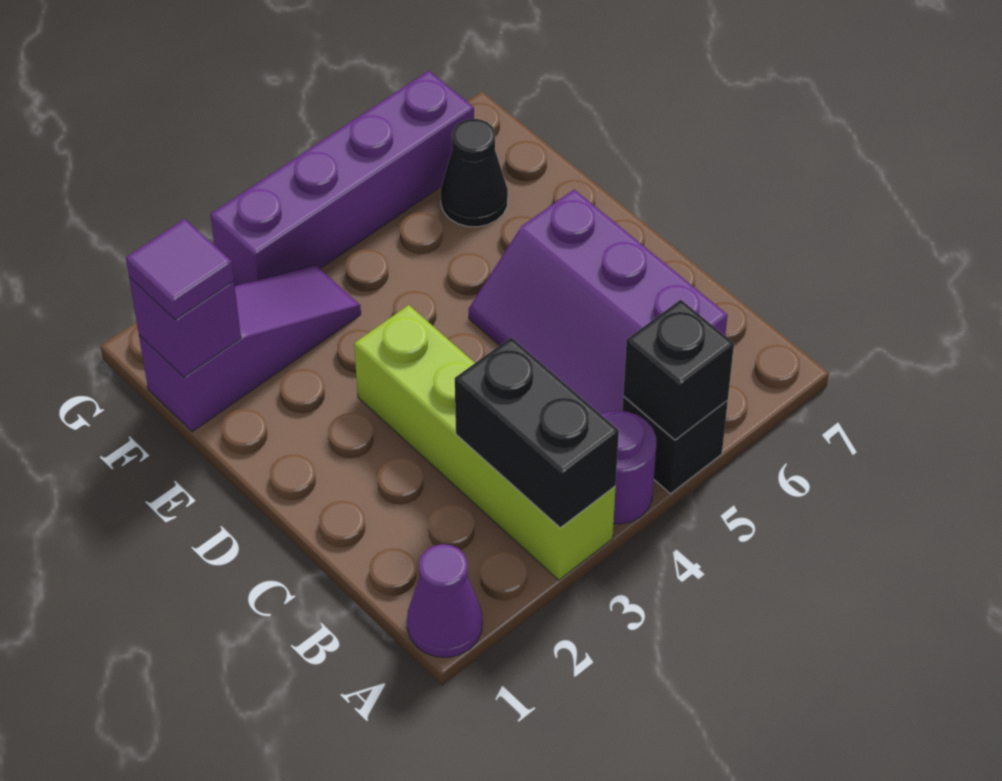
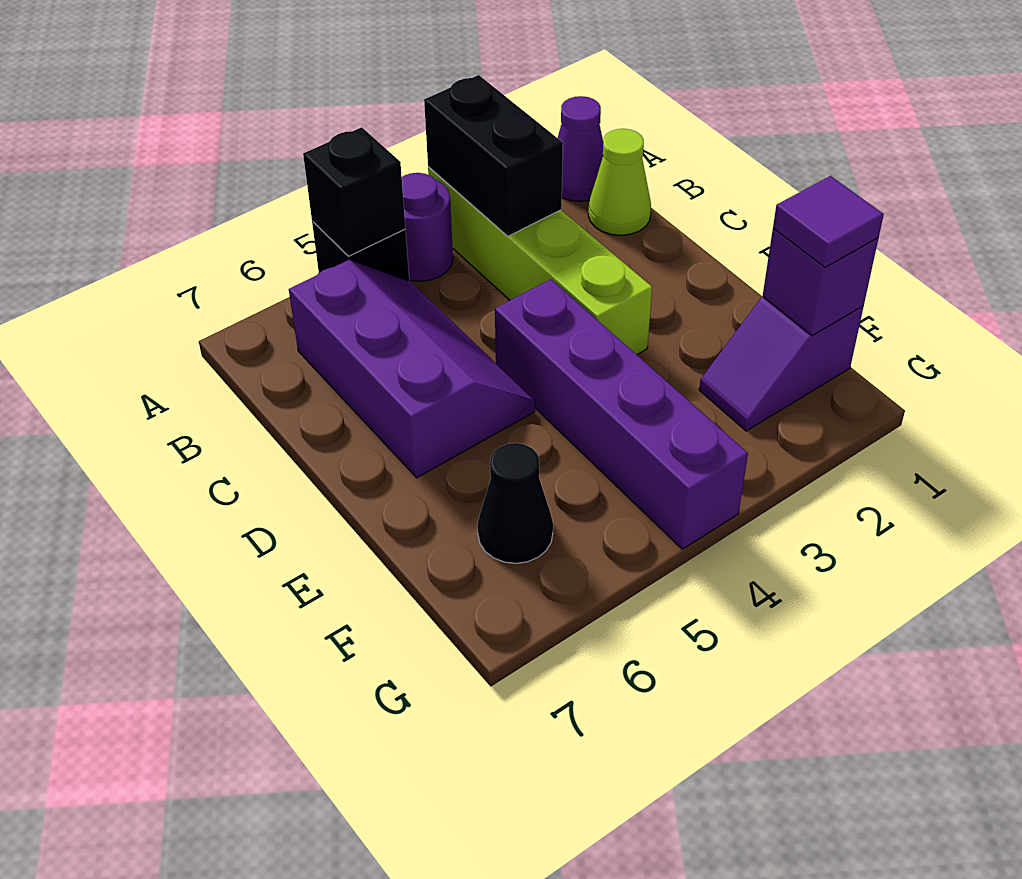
none -> lime 1x1 cone [588,129,651,235]
purple 1x3 slope [139,265,361,432] -> purple 1x2 slope [699,297,864,431]
purple 1x4 brick [210,71,474,286] -> purple 1x4 brick turned to [495,279,748,549]

